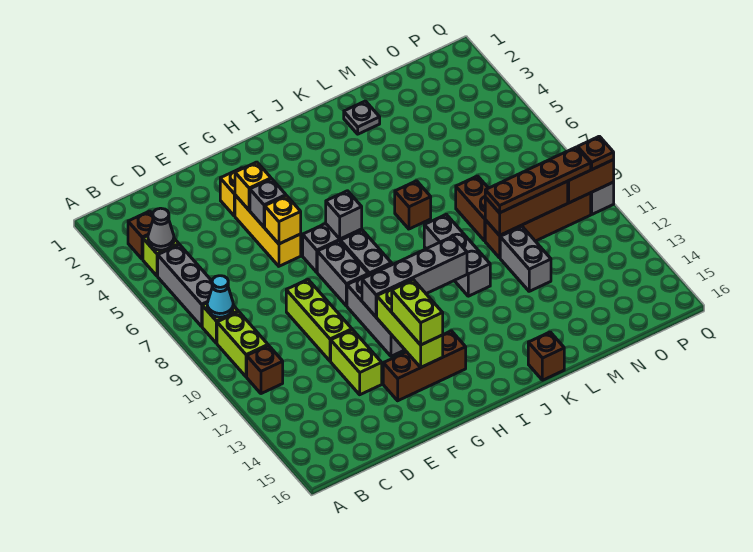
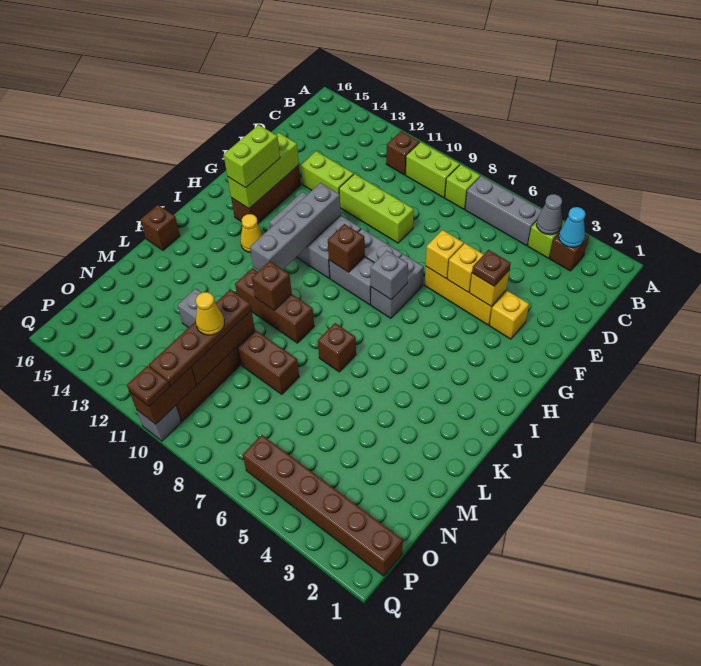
cyan 1x1 cone [207,276,233,317] -> cyan 1x1 cone moved to [559,207,585,247]
none -> brown 1x1 plate [472,250,511,286]
grey 1x1 brick [250,179,286,227] -> yellow 1x1 brick [447,243,484,292]
lime 1x3 brick [377,286,443,367] -> lime 1x3 brick turned to [228,133,299,209]
lime 1x2 brick [392,280,443,345] -> lime 1x2 brick turned to [224,125,280,188]
none -> brown 1x1 brick [328,224,365,272]
none -> yellow 1x1 cone [240,214,263,252]
grey 1x3 brick [424,214,490,296] -> brown 1x3 brick [235,268,314,343]
none -> brown 1x1 brick [252,261,292,311]
grey 1x1 plate [344,101,380,134] -> none
none -> yellow 1x1 cone [196,292,224,335]
none -> brown 1x6 brick [243,435,403,576]

